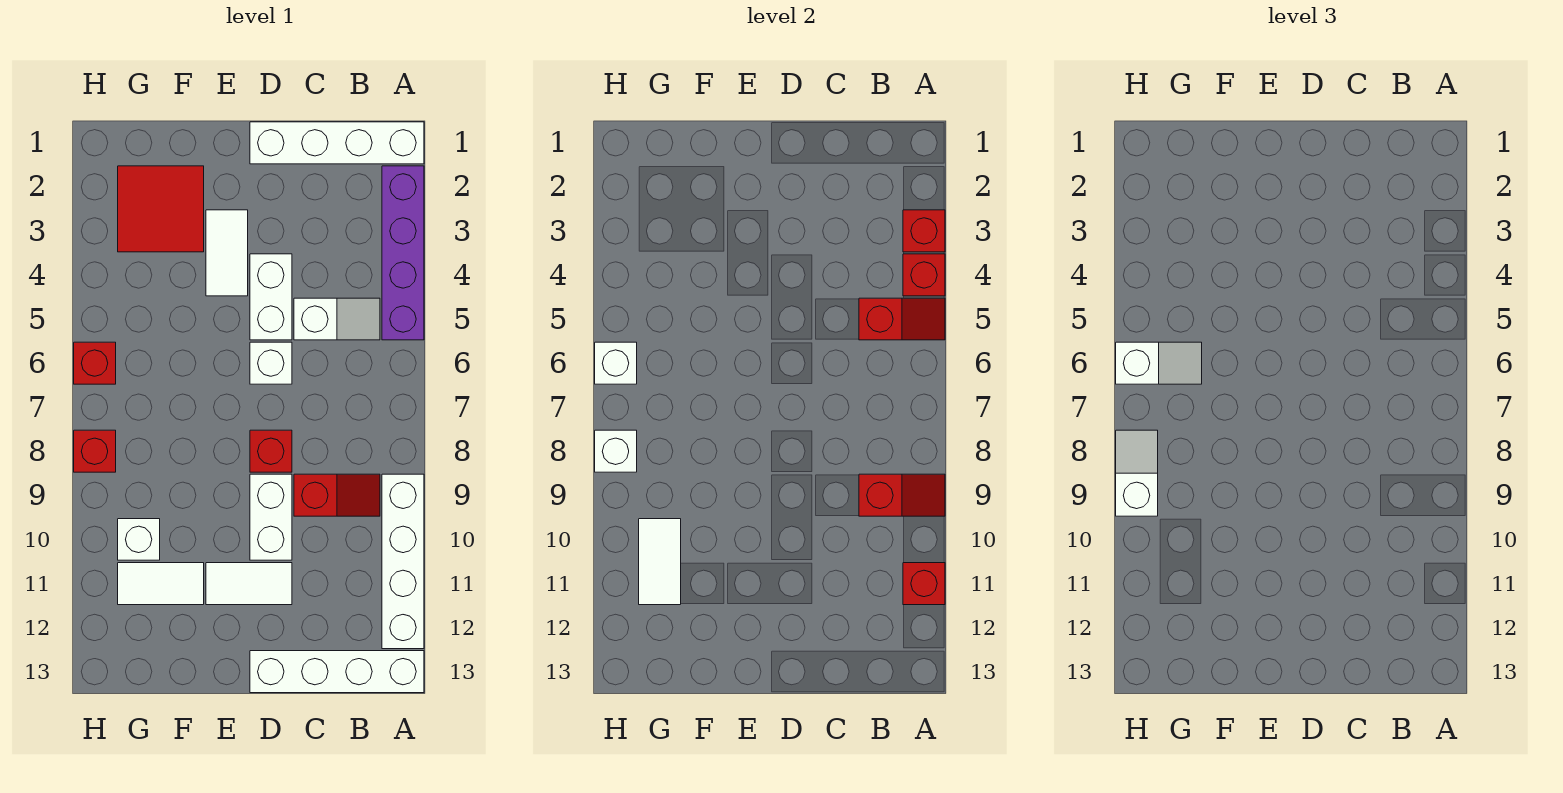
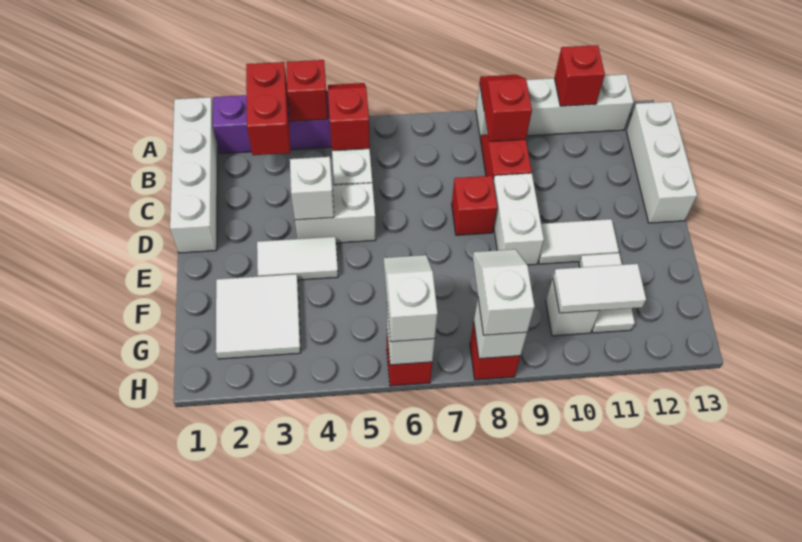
red 1x1 brick [903,210,945,252] -> red 1x2 brick [246,62,290,155]
white 1x4 brick [250,651,424,693] -> white 1x3 brick [626,102,697,223]
white 1x1 brick [250,342,292,384] -> white 1x1 brick moved to [290,157,334,220]
white 1x2 brick [250,474,292,560] -> white 1x2 brick turned to [493,173,544,265]
white 1x2 tile [206,563,292,605] -> white 1x2 tile turned to [539,219,619,264]
red 2x2 tile [118,166,204,252] -> white 2x2 tile [216,274,301,359]
white 1x2 slope [1116,430,1158,516] -> white 1x2 slope turned to [473,249,535,335]

